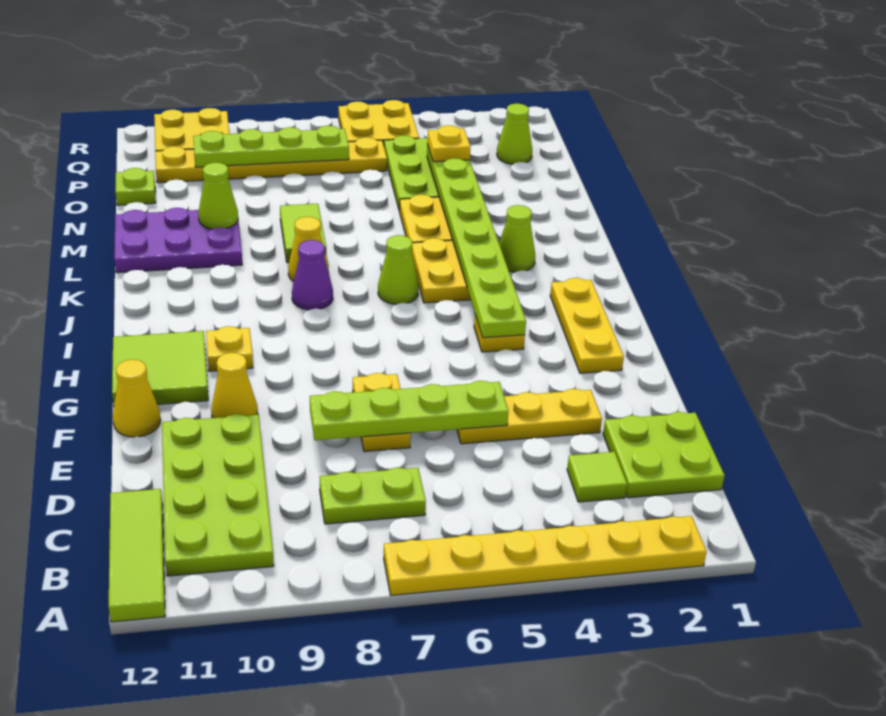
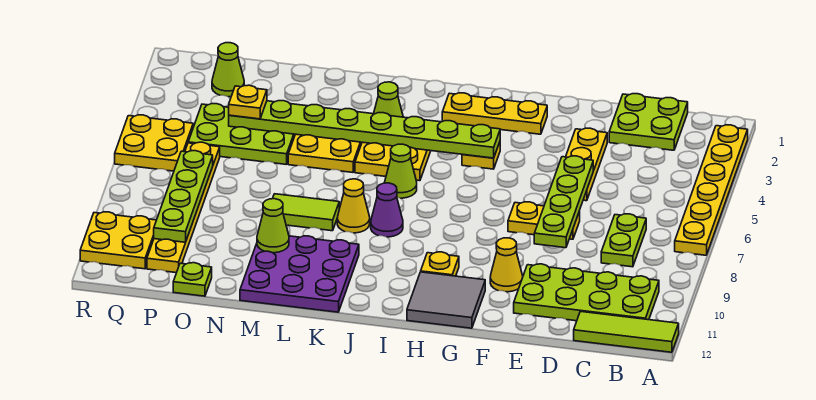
lime 1x1 tile [567,452,627,502] -> none
yellow 1x1 cone [113,360,161,437] -> none
lime 2x2 tile [112,331,208,404] -> grey 2x2 tile [407,272,485,328]
purple 2x3 plate [114,208,242,273] -> purple 3x3 plate [240,236,359,312]

